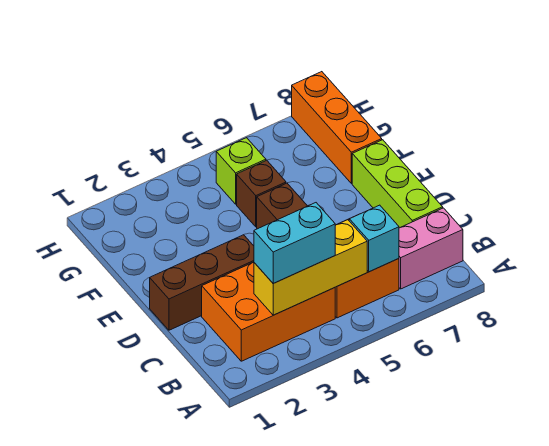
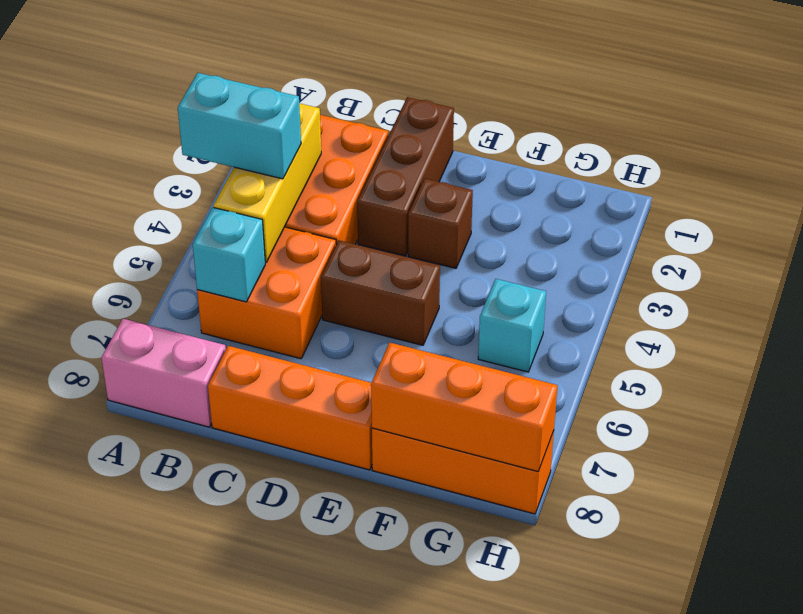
cyan 1x2 brick [254,203,335,283] -> cyan 1x2 brick turned to [178,73,301,179]
pink 1x2 brick [399,208,463,289] -> pink 1x2 brick turned to [102,319,226,427]
lime 1x3 brick [352,140,443,228] -> orange 1x3 brick [208,346,372,470]
brown 1x1 brick [237,160,286,227] -> brown 1x1 brick moved to [408,179,473,268]
none -> orange 1x3 brick [371,343,558,471]
lime 1x1 brick [216,138,266,204] -> cyan 1x1 brick [478,279,546,372]

